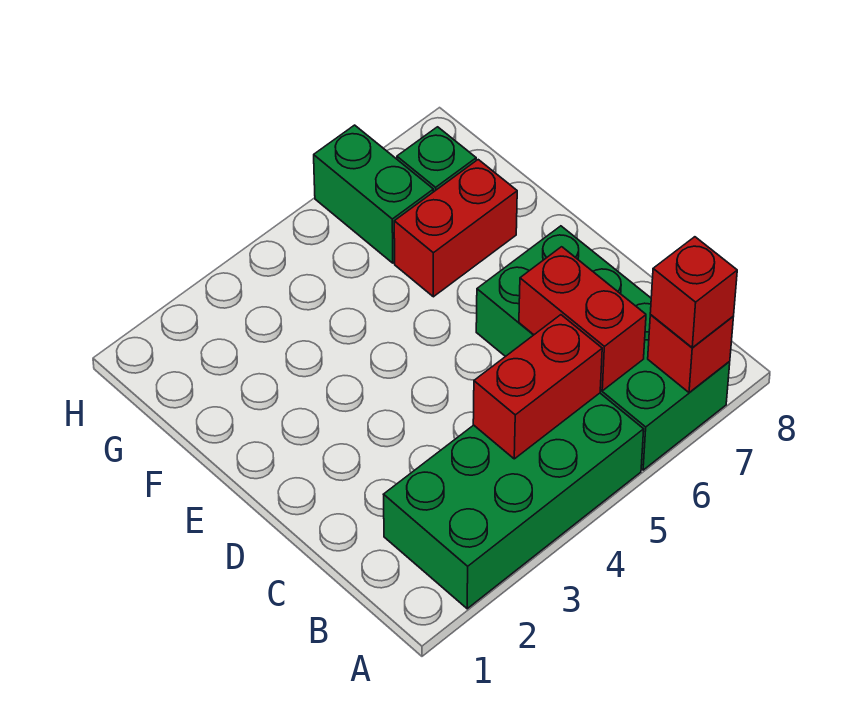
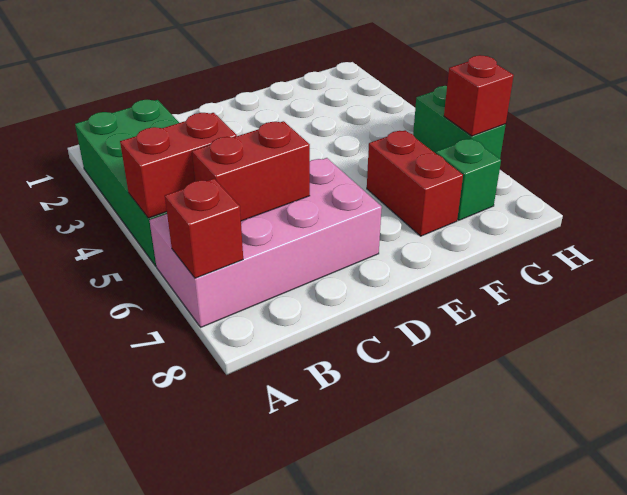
green 2x4 brick [476,226,730,470] -> pink 2x4 brick [149,158,382,327]
red 1x1 brick [650,237,737,348] -> red 1x1 brick moved to [444,55,514,136]
red 1x2 brick [473,315,602,459] -> red 1x2 brick turned to [120,113,237,218]
green 1x2 brick [314,125,433,263] -> green 1x2 brick turned to [413,86,506,159]

